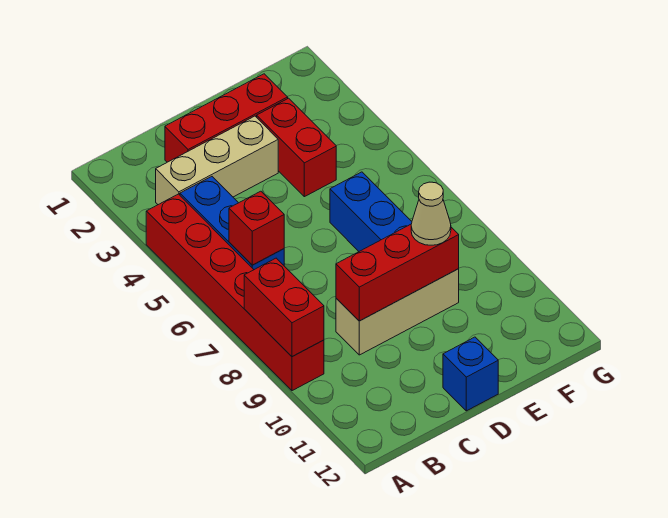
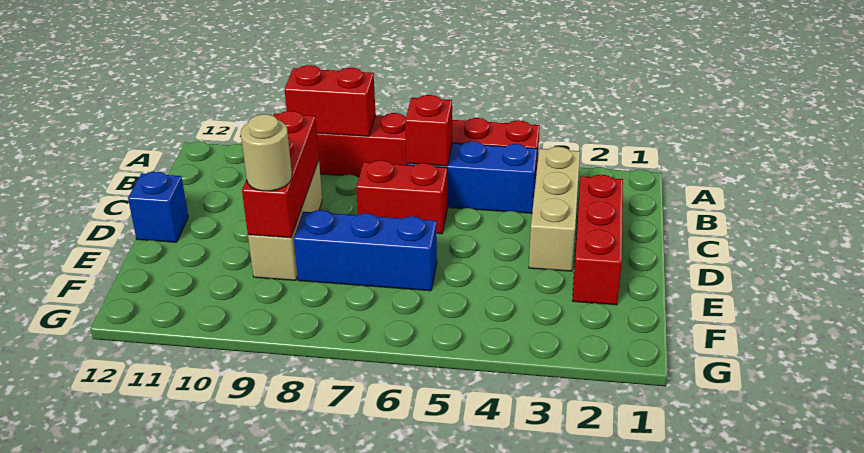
red 1x2 brick [257,98,336,197] -> red 1x2 brick moved to [356,160,447,234]
tan 1x1 cone [411,182,451,245] -> tan 1x1 round brick [241,114,292,191]

